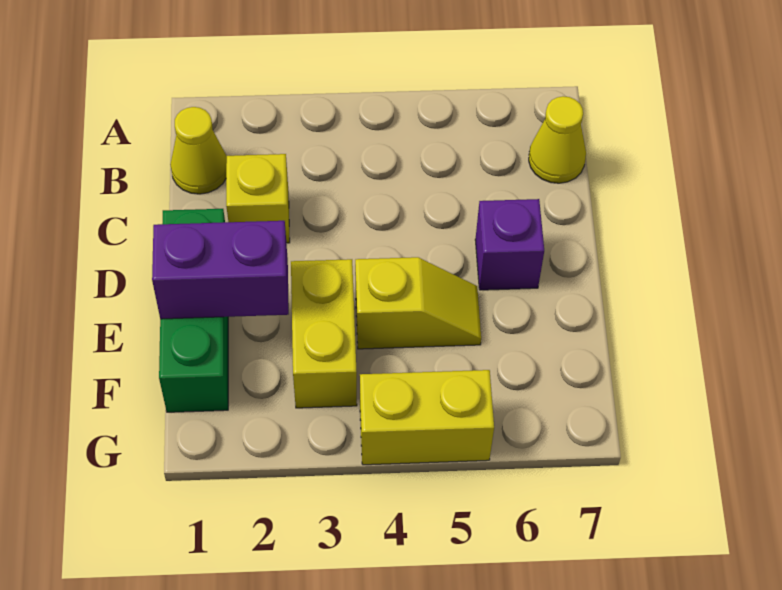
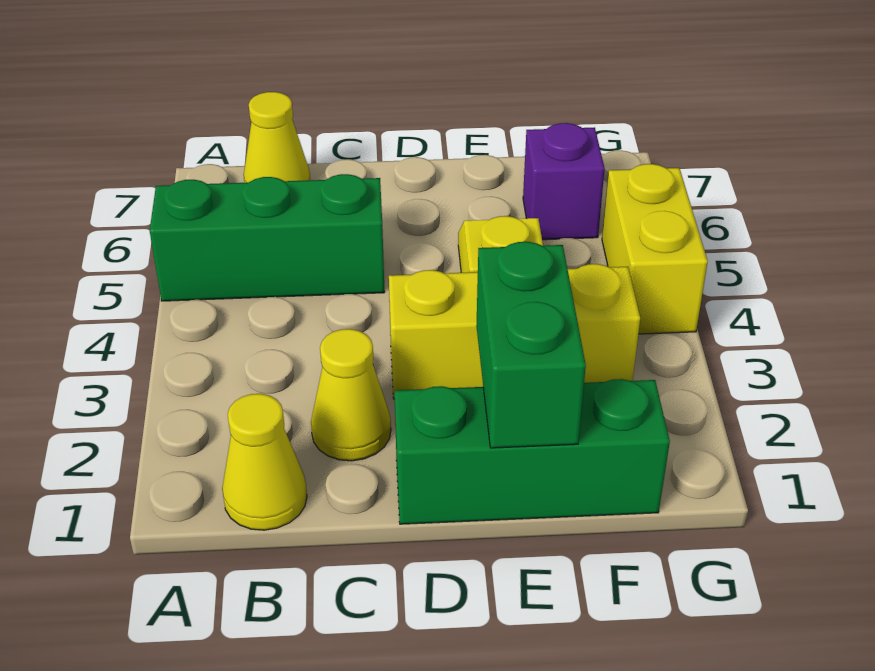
none -> green 1x3 brick [150,174,385,301]
yellow 1x1 brick [226,154,290,243] -> yellow 1x1 cone [311,329,391,461]
purple 1x1 brick [475,199,544,290] -> purple 1x1 brick moved to [523,123,605,240]
purple 1x2 brick [152,221,289,319] -> green 1x2 brick [476,242,586,448]
yellow 1x2 brick [291,259,357,408] -> yellow 1x3 brick [389,264,640,399]

